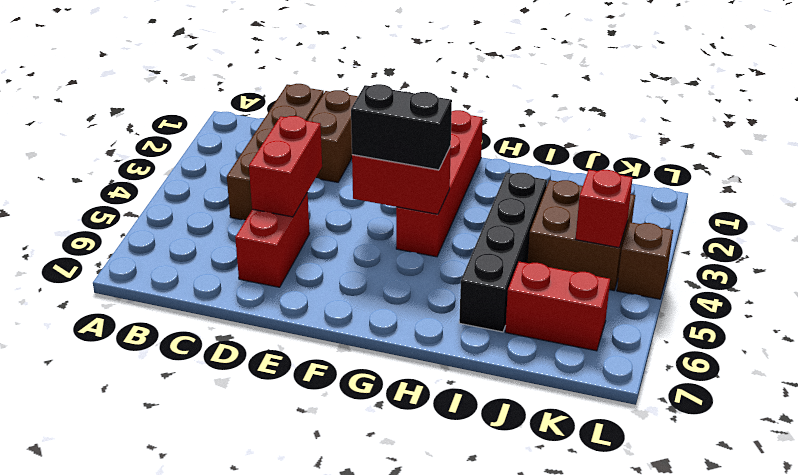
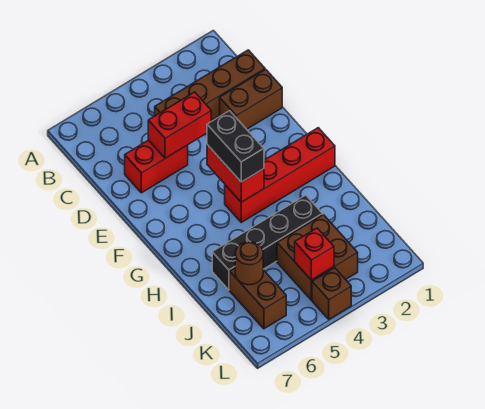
red 1x2 brick [505,262,610,351] -> brown 1x2 brick [230,268,286,329]
none -> brown 1x1 round brick [235,242,263,285]

